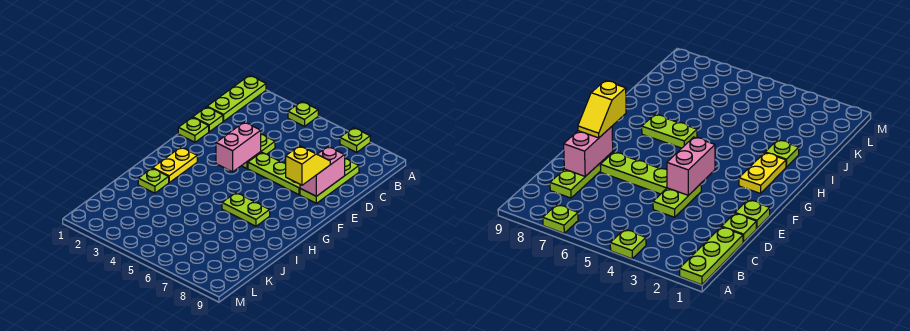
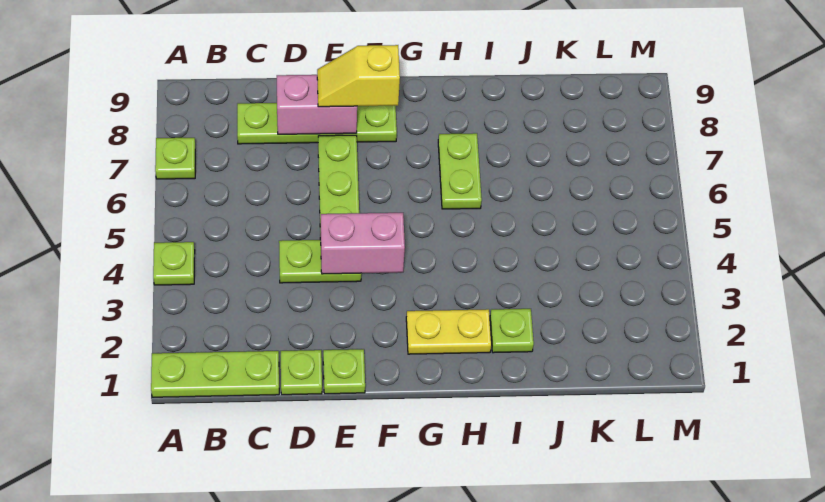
lime 1x3 plate [300,159,359,203] -> lime 1x4 plate [237,103,397,144]

